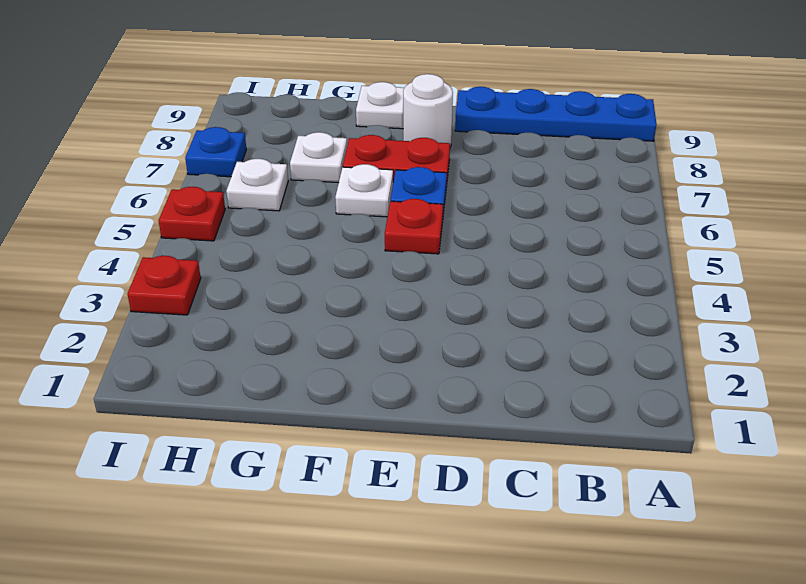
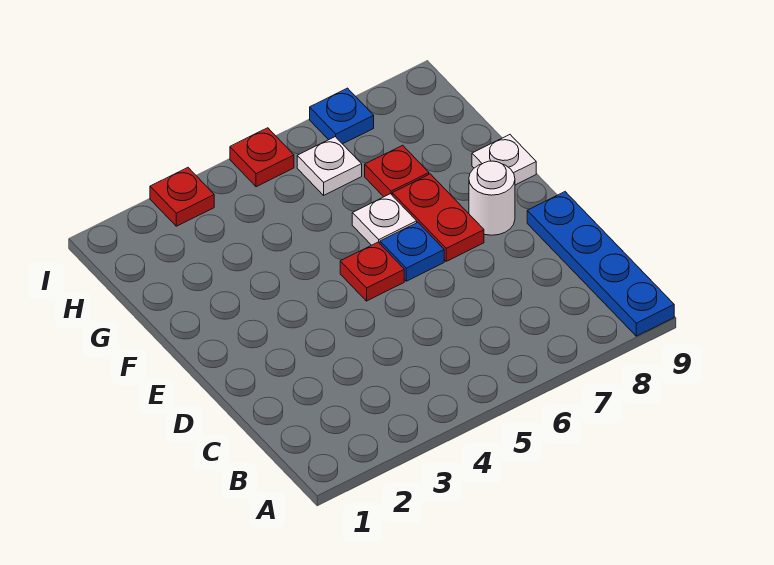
white 1x1 plate [290,132,347,183] -> red 1x1 plate [365,145,429,197]

